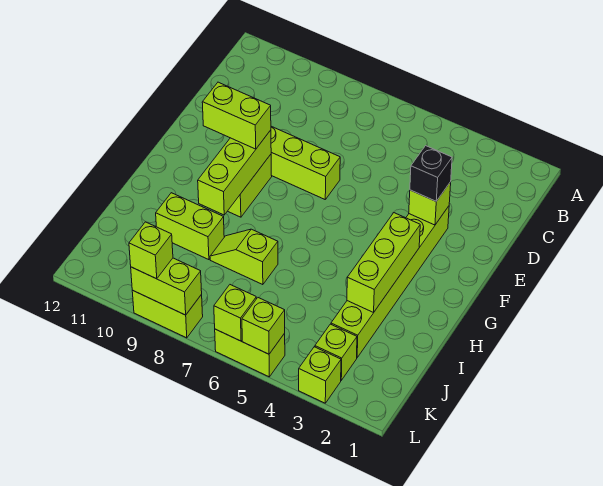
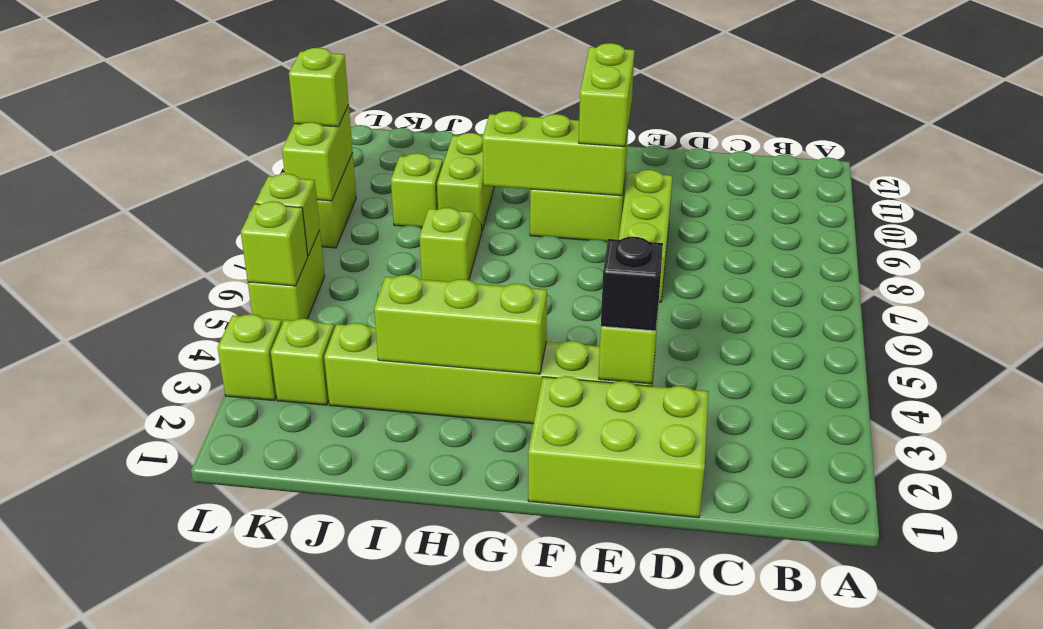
none -> lime 2x3 brick [528,376,708,518]
none -> lime 1x1 brick [391,153,443,228]

